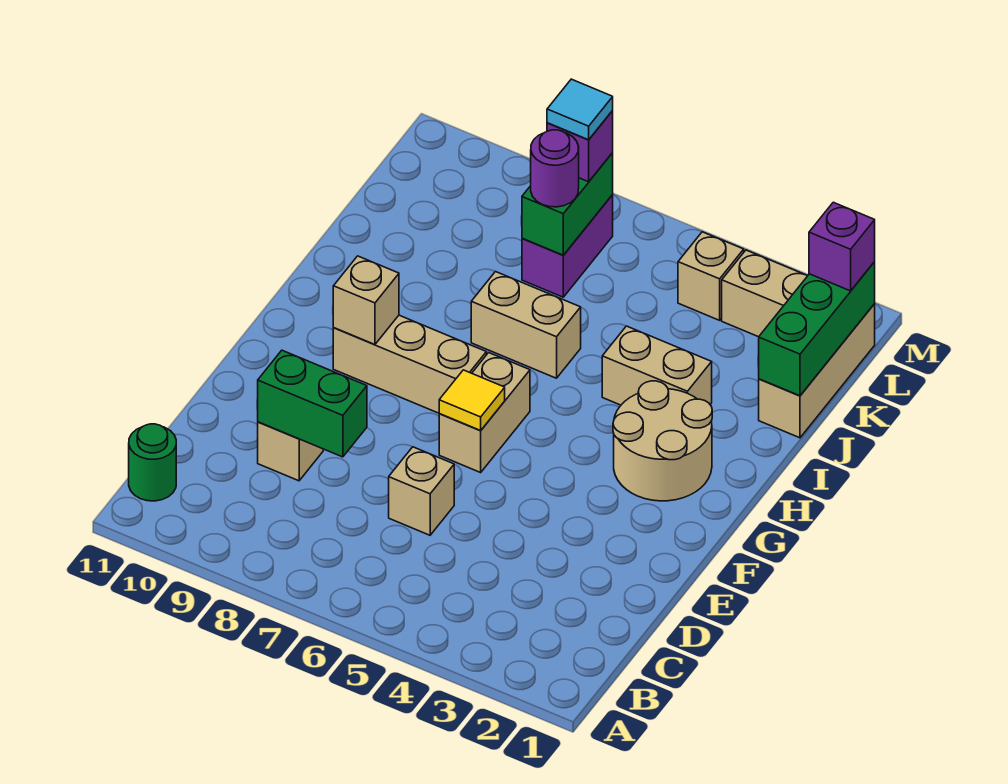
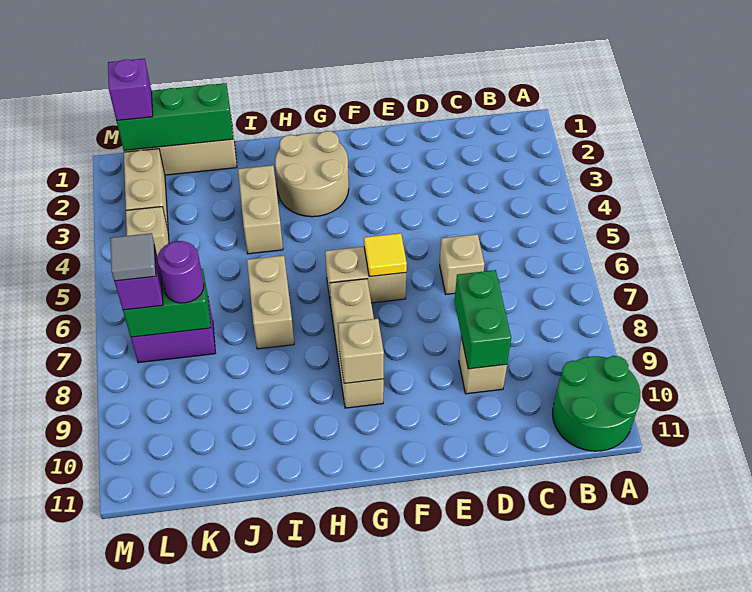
green 1x1 round brick [129,424,176,501] -> green 2x2 round brick [552,356,640,451]
cyan 1x1 tile [547,79,613,140] -> grey 1x1 tile [110,233,156,281]

